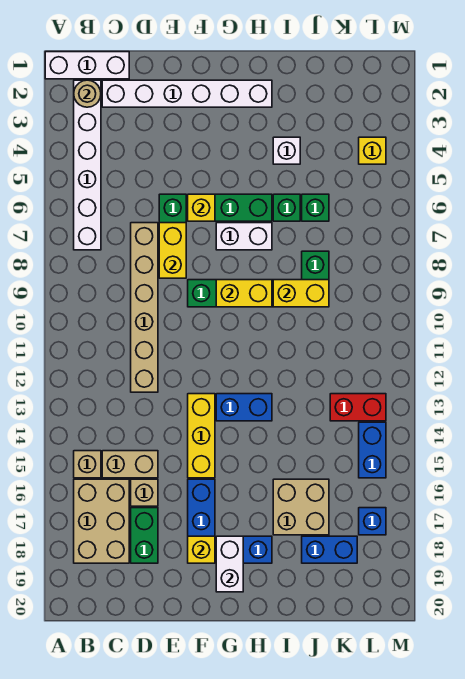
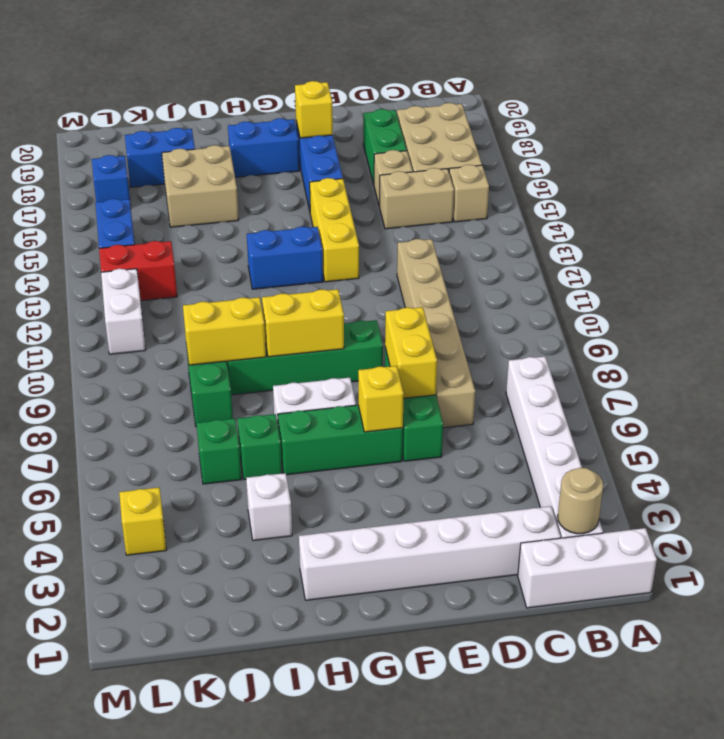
white 1x2 brick [216,536,243,592] -> white 1x2 brick moved to [101,269,146,354]

